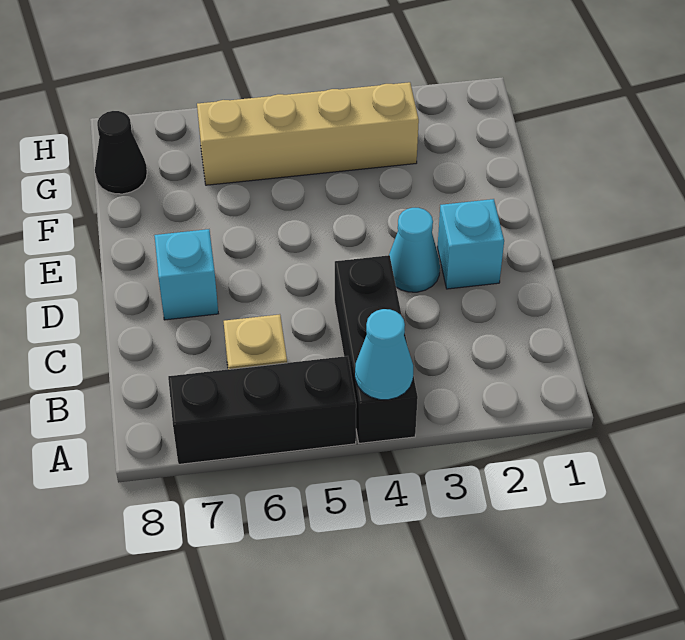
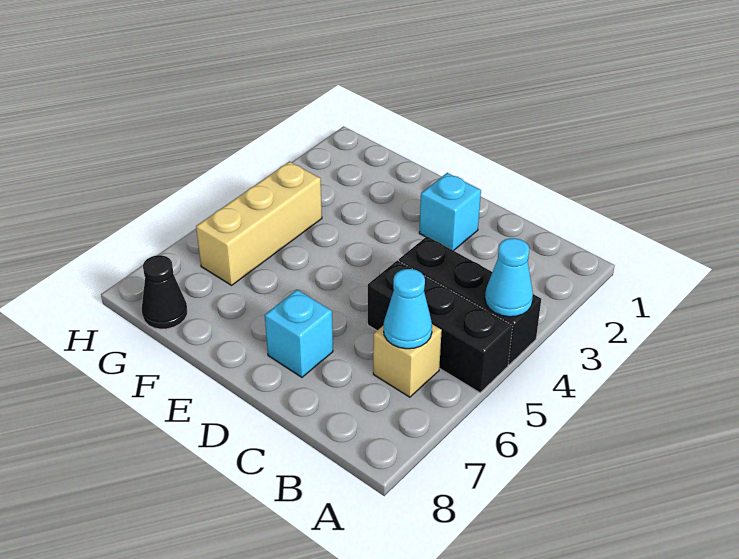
black 1x3 brick [168,356,356,464] -> black 1x3 brick turned to [368,261,513,393]
cyan 1x1 cone [389,208,440,292] -> cyan 1x1 cone moved to [384,269,432,349]
tan 1x4 brick [197,82,419,185] -> tan 1x3 brick [196,162,322,285]

